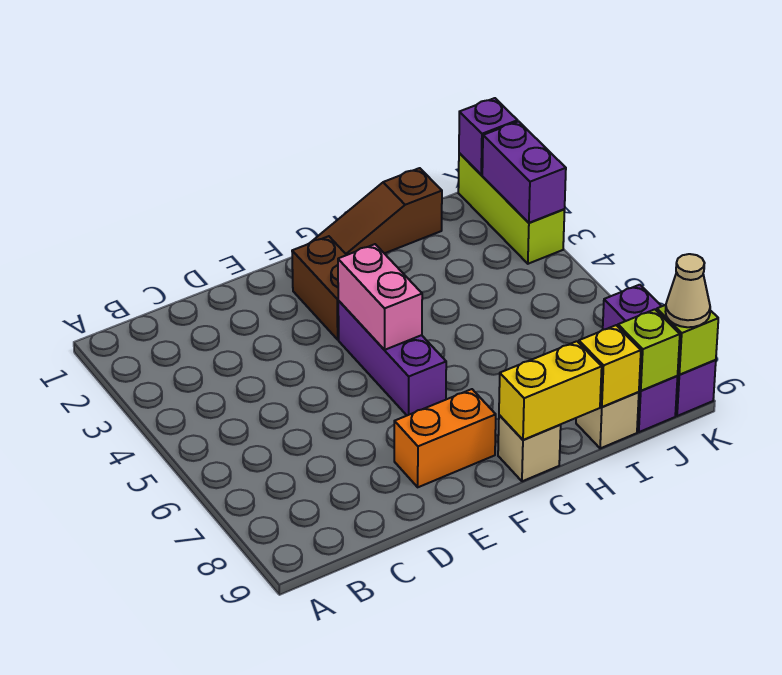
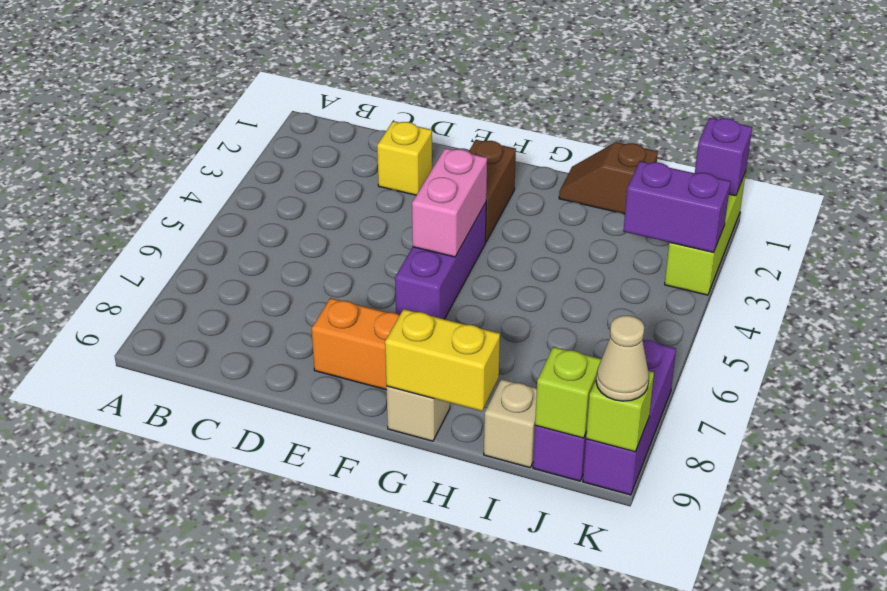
brown 1x3 slope [309,168,442,255] -> brown 1x2 slope [559,142,658,214]
yellow 1x1 brick [579,325,641,407] -> yellow 1x1 brick moved to [377,121,432,195]
purple 1x2 brick [482,121,566,223] -> purple 1x2 brick turned to [623,161,731,253]

